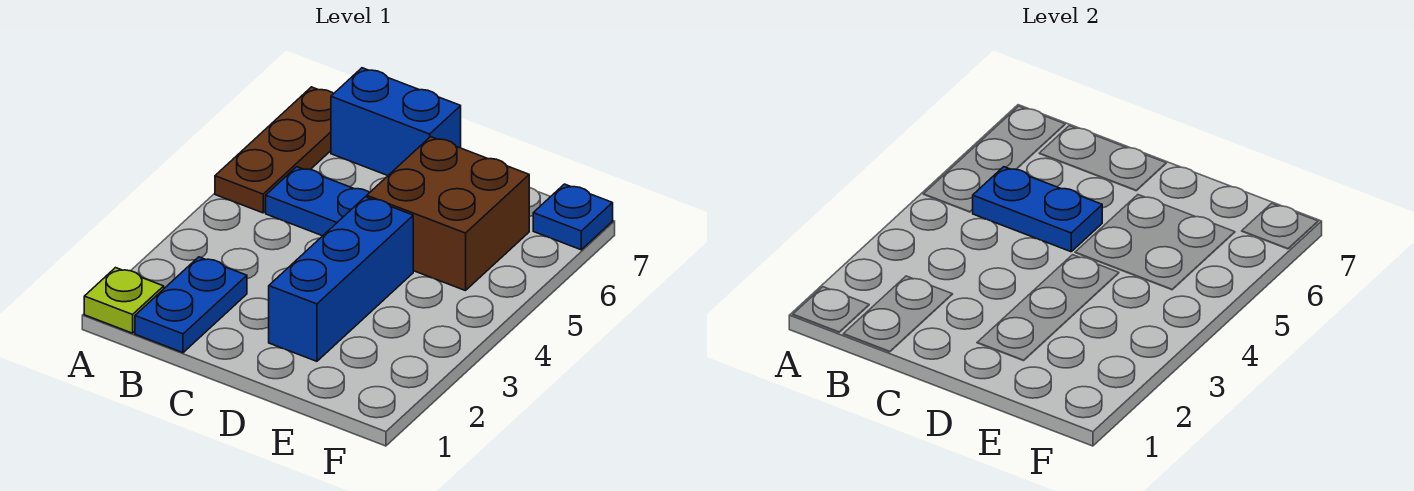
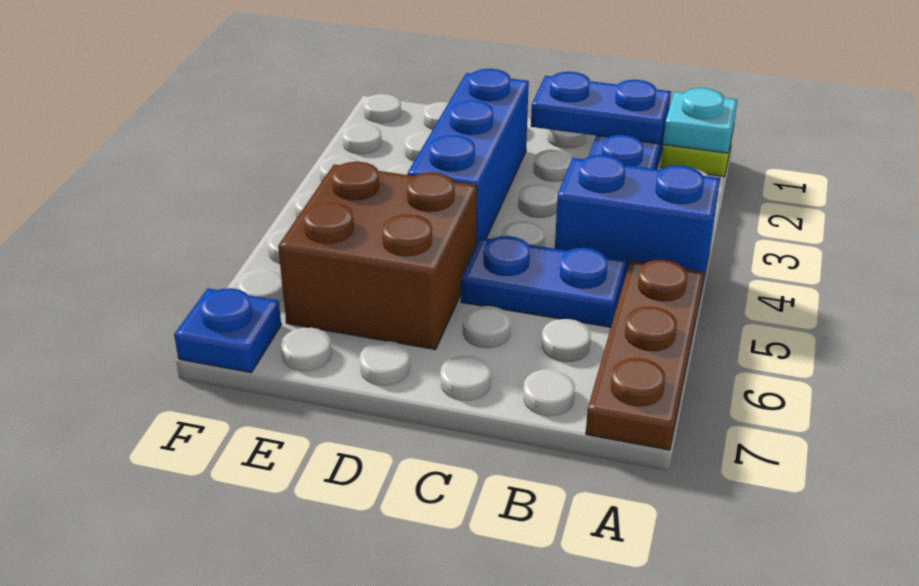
none -> cyan 1x1 plate [663,88,738,153]
blue 1x2 plate [973,167,1102,252] -> blue 1x2 plate moved to [531,72,671,144]
blue 1x2 brick [331,68,461,176] -> blue 1x2 brick moved to [555,155,720,287]

